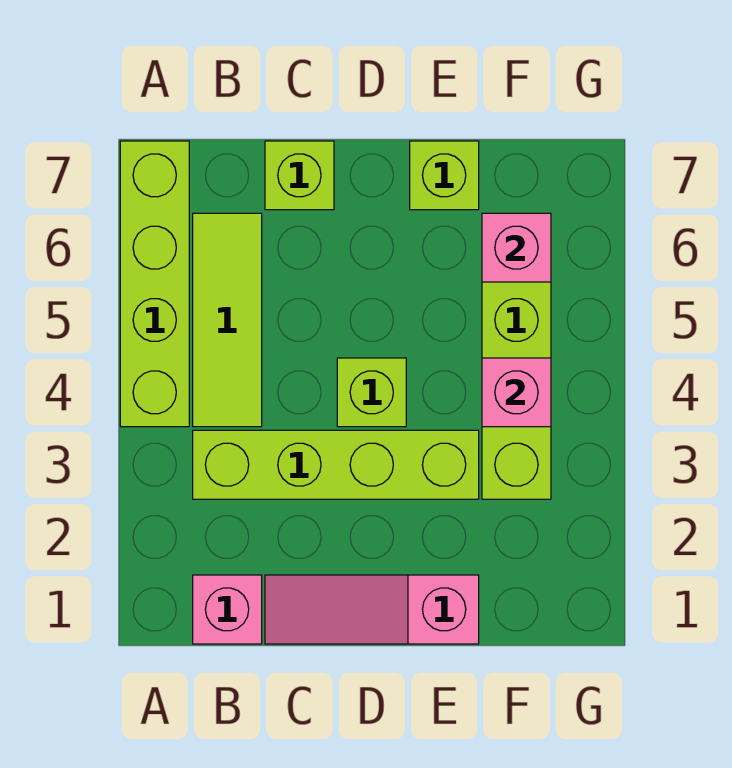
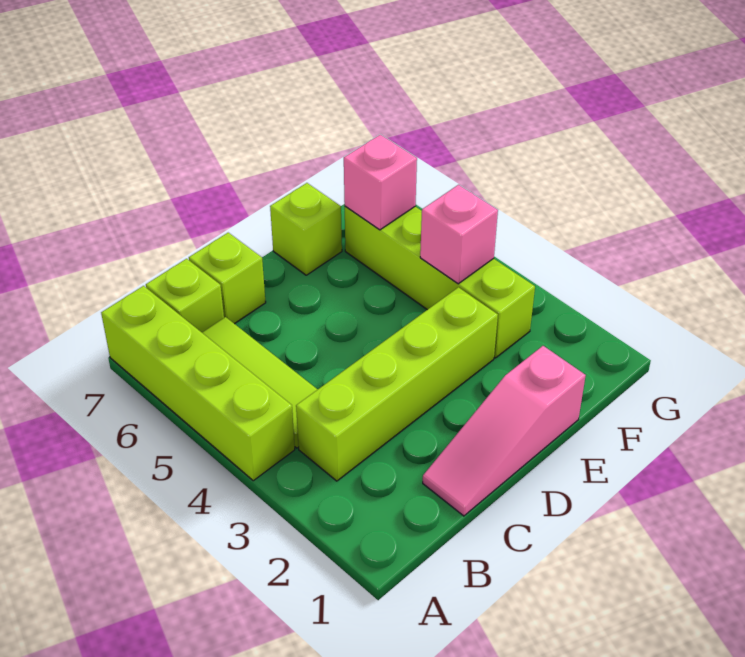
pink 1x1 brick [193,575,262,644] -> none
lime 1x1 brick [337,358,406,427] -> lime 1x1 brick moved to [146,259,224,332]

